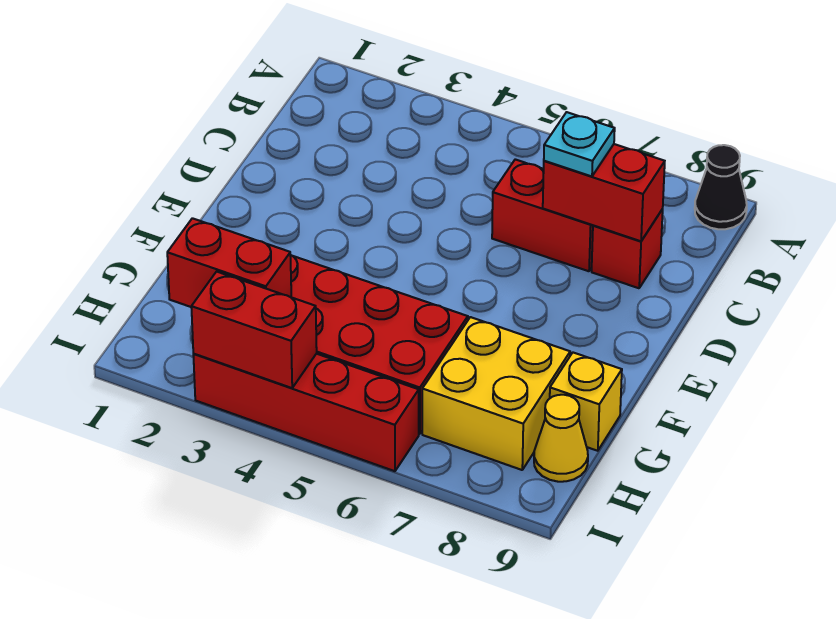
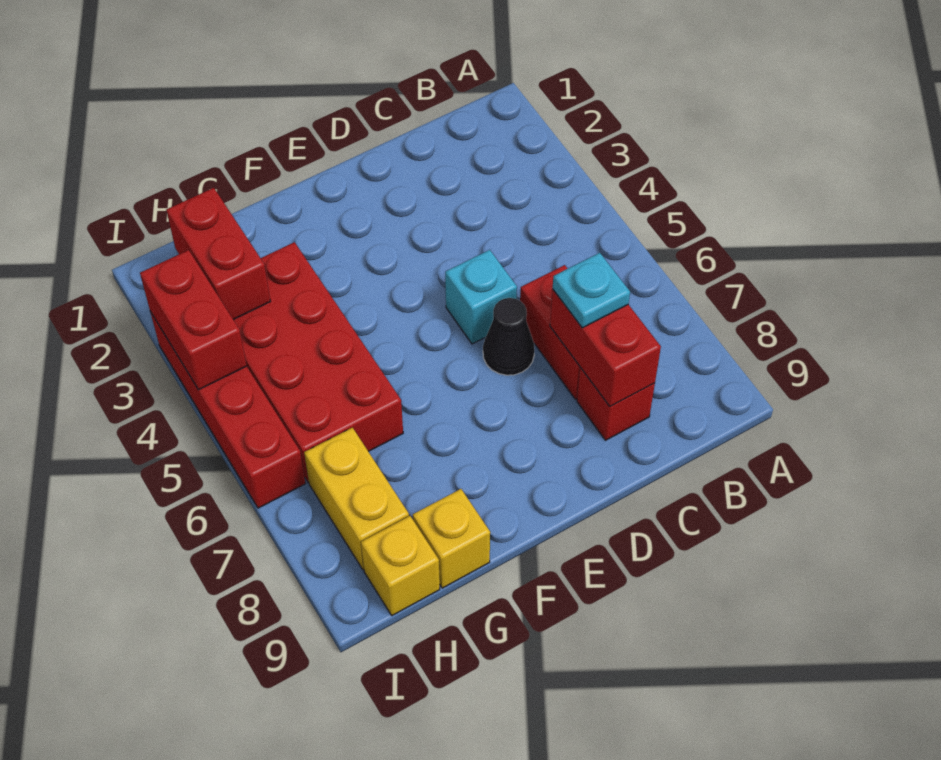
black 1x1 cone [695,145,747,229] -> black 1x1 cone moved to [483,298,535,375]
none -> cyan 1x1 brick [445,250,517,344]
yellow 2x2 brick [422,317,570,470] -> yellow 1x2 brick [304,428,409,570]
yellow 1x1 cone [534,395,588,482] -> yellow 1x1 brick [361,516,440,615]

